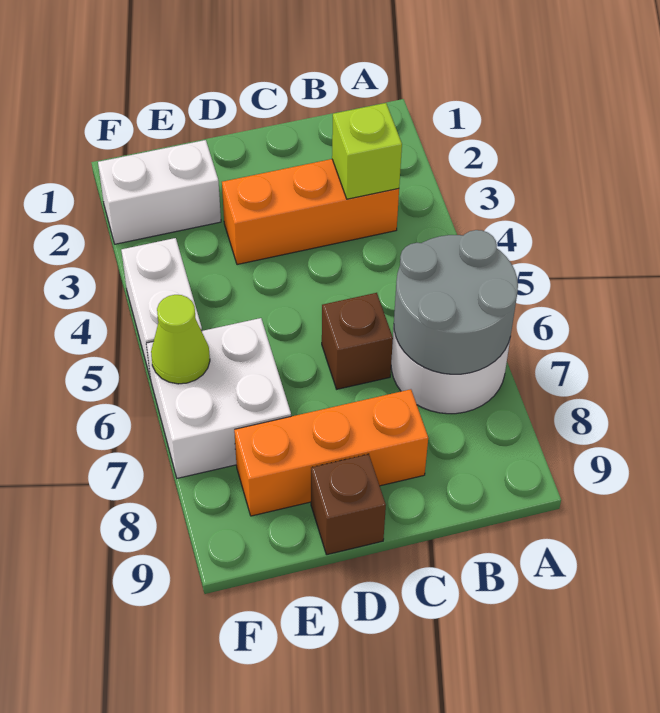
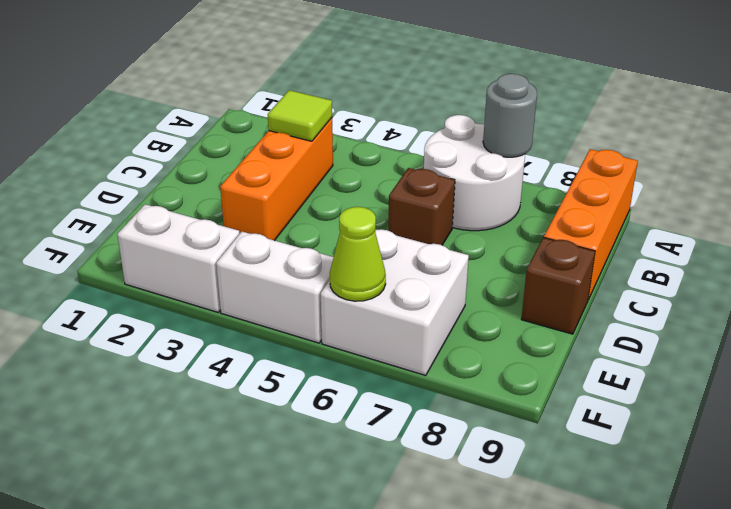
grey 2x2 round brick [394,230,518,374] -> grey 1x1 round brick [483,74,537,157]
lime 1x1 brick [332,103,402,199] -> lime 1x1 tile [268,90,332,141]
orange 1x3 brick [234,389,428,516] -> orange 1x3 brick moved to [544,149,638,300]
white 1x2 brick [98,140,221,244] -> white 1x2 brick turned to [117,204,240,312]

